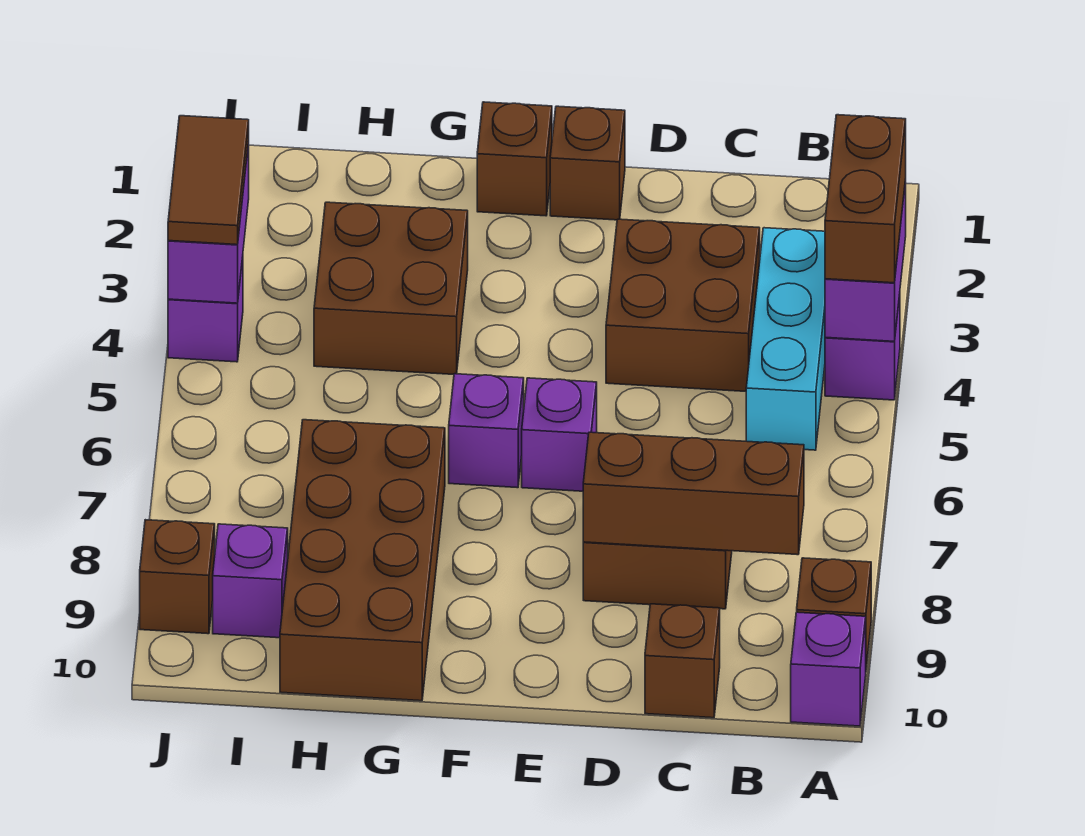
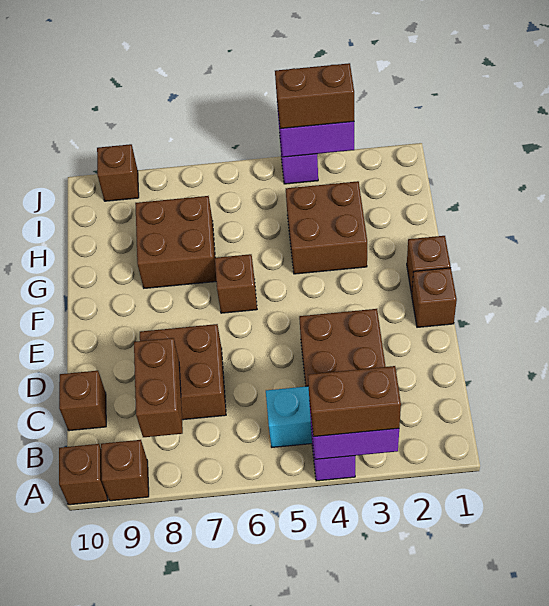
purple 1x1 brick [791,612,866,726] -> brown 1x1 brick [59,444,108,505]
brown 1x3 brick [583,432,804,555] -> brown 1x2 brick [134,338,183,437]
purple 1x1 brick [522,378,597,491] -> none
purple 1x1 brick [449,374,524,488] -> brown 1x1 brick [215,254,257,313]
brown 2x4 brick [280,420,445,701] -> brown 2x2 brick [135,196,216,288]
purple 1x1 brick [213,524,288,638] -> none
brown 1x2 tile [168,116,249,245] -> brown 1x2 brick [275,63,354,129]

